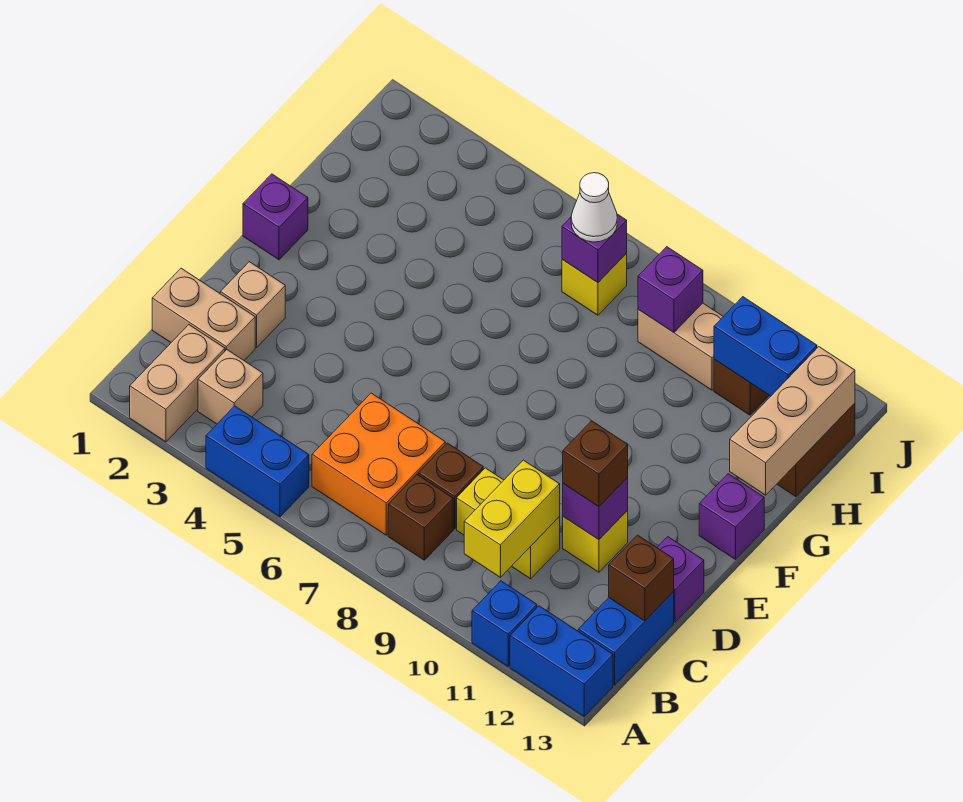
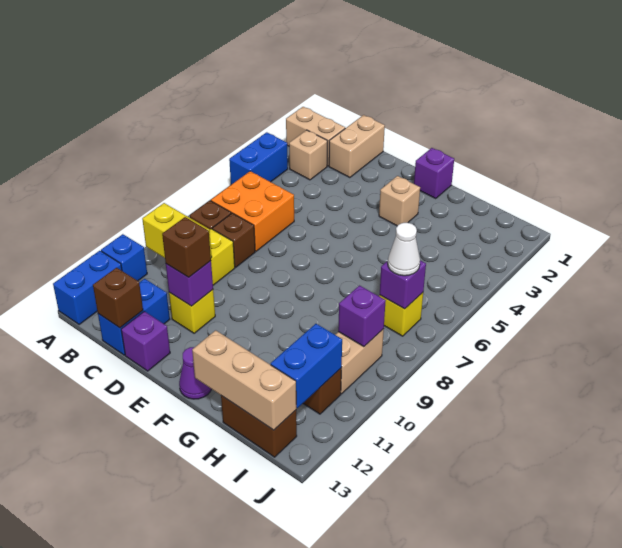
blue 1x2 brick [578,592,674,685] -> blue 1x2 brick turned to [98,279,170,355]
tan 1x1 brick [220,262,285,347] -> tan 1x1 brick moved to [379,176,420,226]
purple 1x1 brick [699,474,764,559] -> purple 1x1 cone [179,347,211,399]

